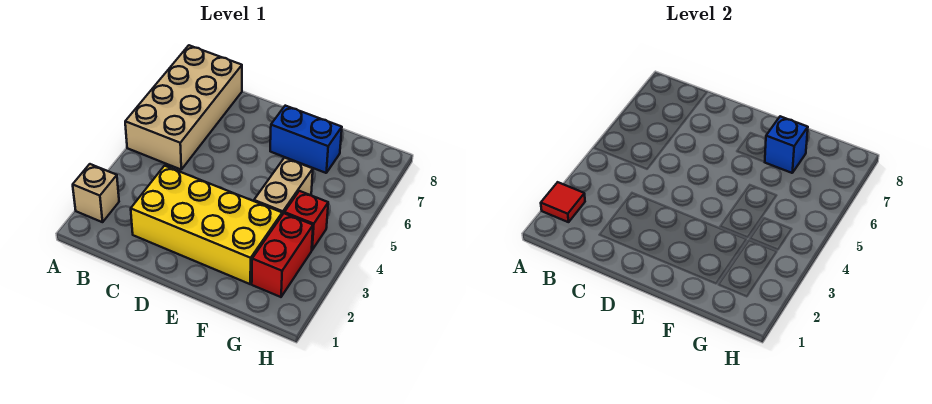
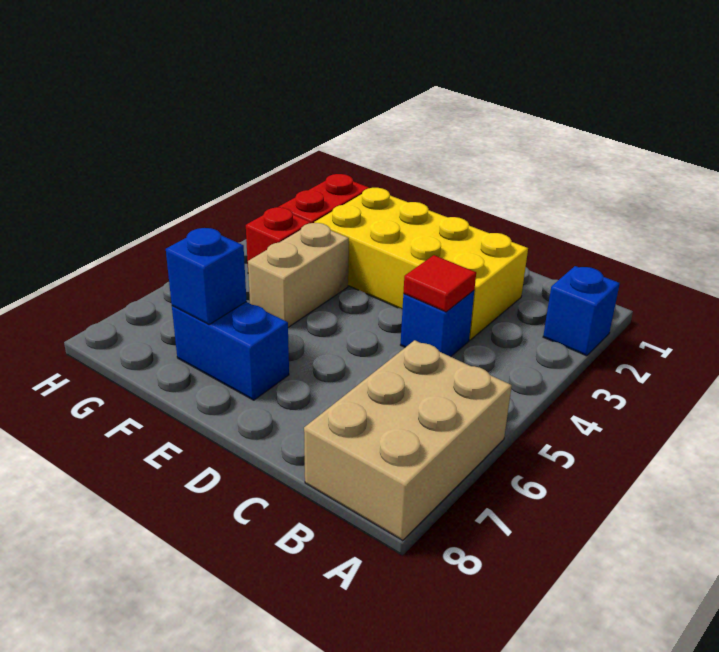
tan 1x1 brick [73,164,119,222] -> blue 1x1 brick [543,266,620,356]
red 1x1 tile [541,182,585,222] -> red 1x1 tile moved to [403,255,476,312]
tan 2x4 brick [125,45,242,169] -> tan 2x3 brick [304,340,512,541]
none -> blue 1x1 brick [401,291,474,357]

